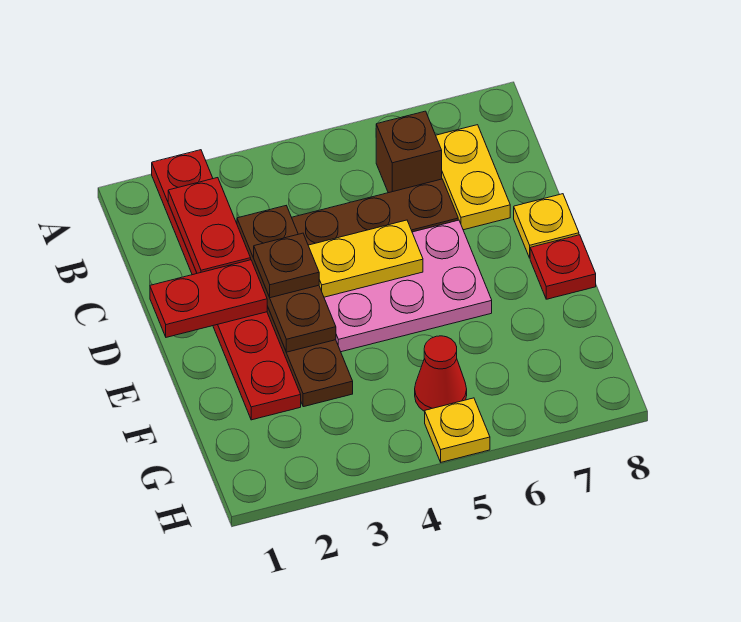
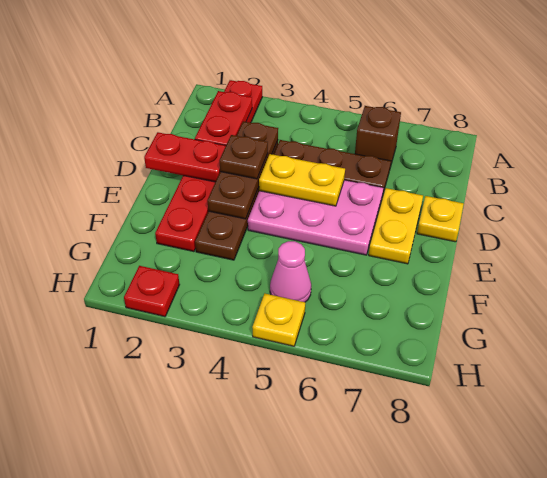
yellow 1x2 plate [436,125,510,230] -> yellow 1x2 plate moved to [369,188,423,264]
red 1x1 plate [530,235,596,299] -> red 1x1 plate moved to [124,266,180,317]
red 1x1 cone [415,336,467,412] -> pink 1x1 cone [270,241,311,302]

